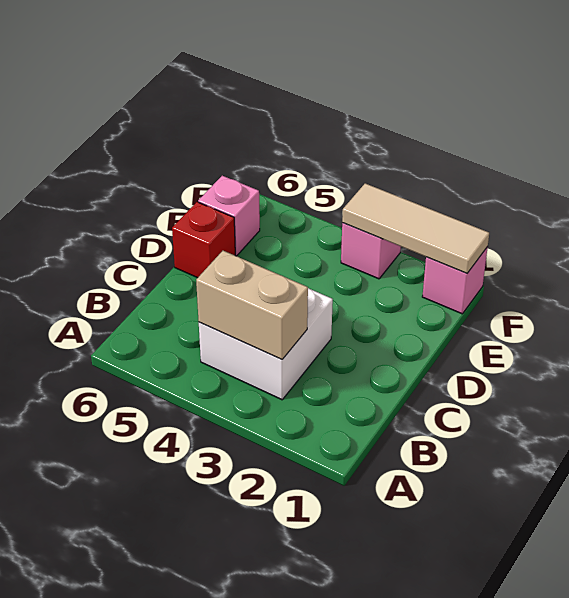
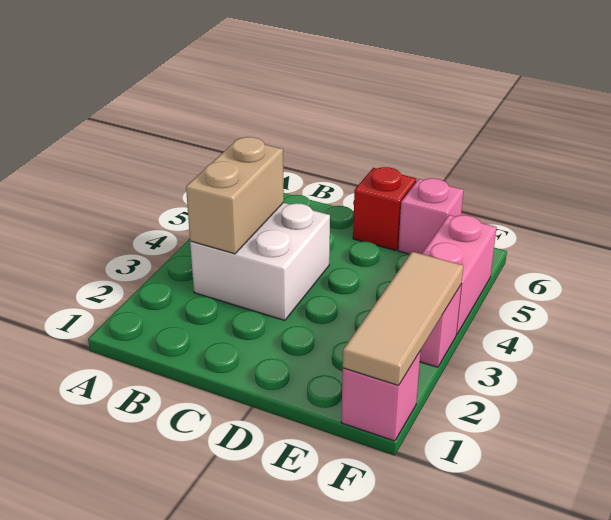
none -> pink 1x2 brick [422,215,496,335]

